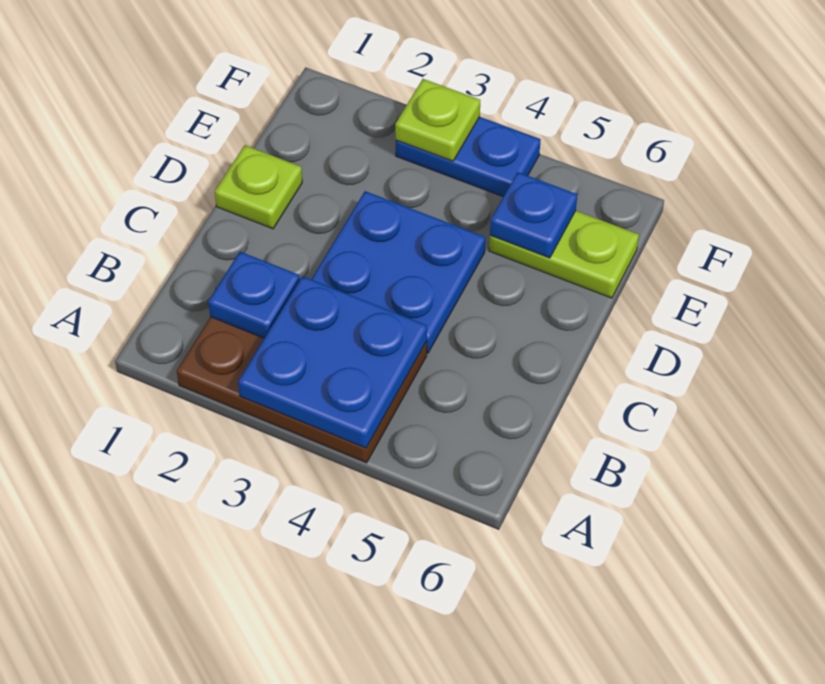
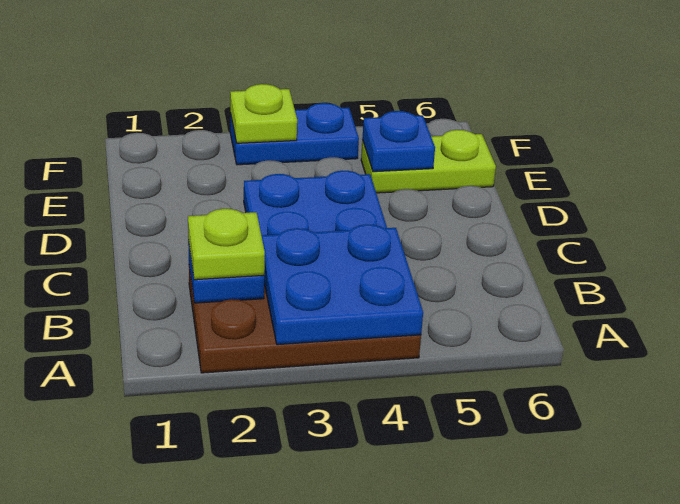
lime 1x1 plate [215,145,302,229] -> lime 1x1 plate moved to [188,209,265,280]

